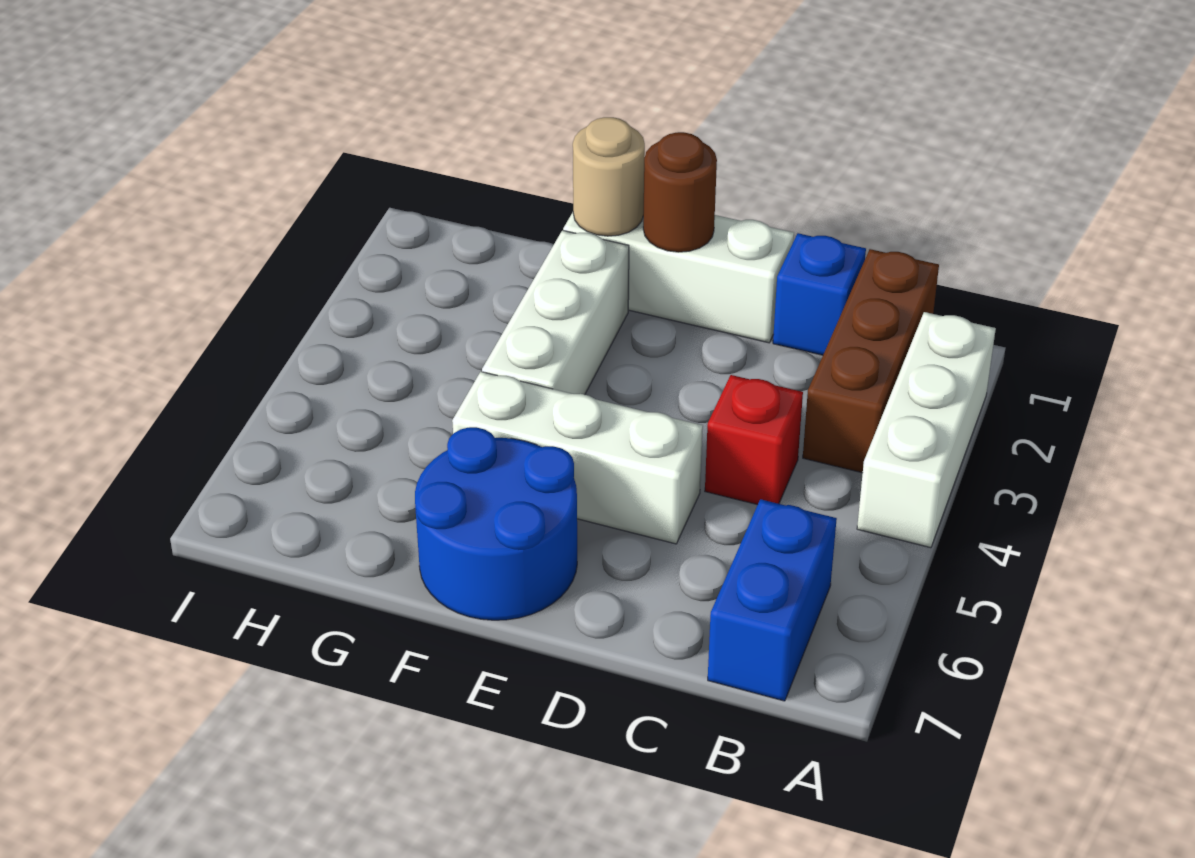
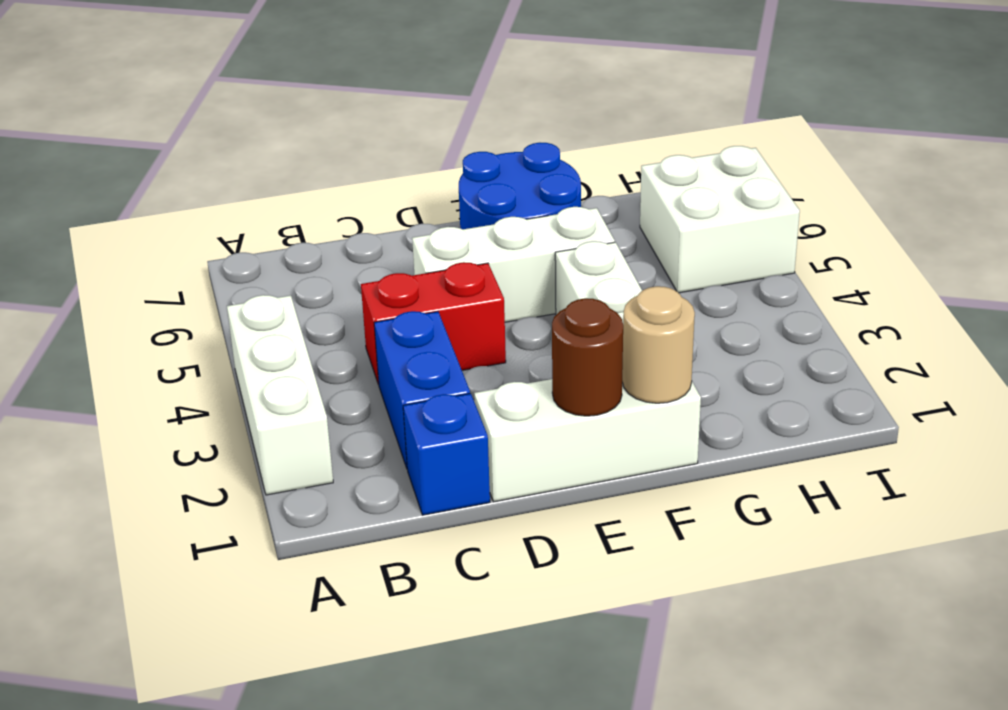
brown 1x3 brick [803,249,939,473] -> none
blue 1x2 brick [708,499,837,701] -> blue 1x2 brick moved to [374,311,470,468]
red 1x1 brick [705,375,803,505] -> red 1x2 brick [361,262,506,385]
none -> white 2x2 brick [640,146,800,293]

